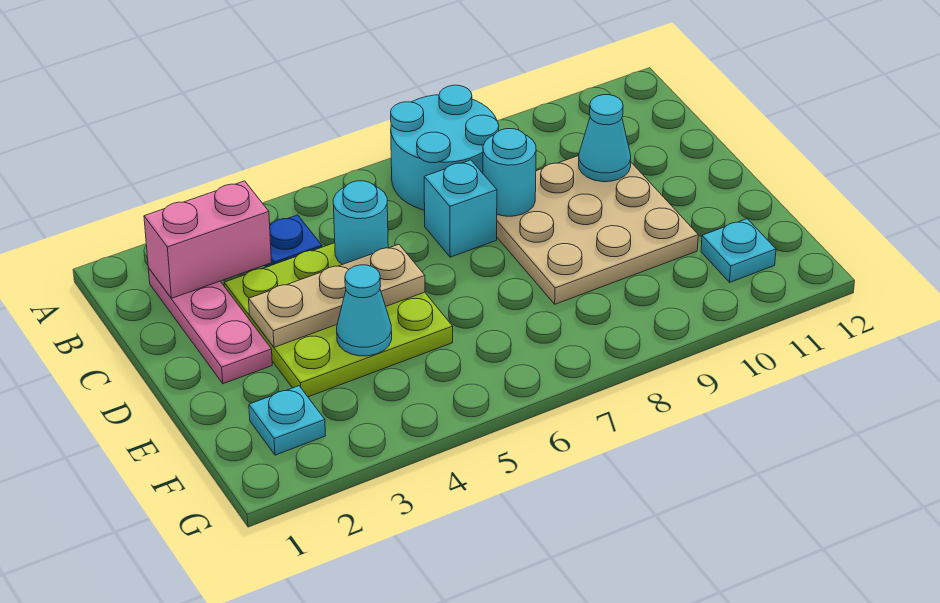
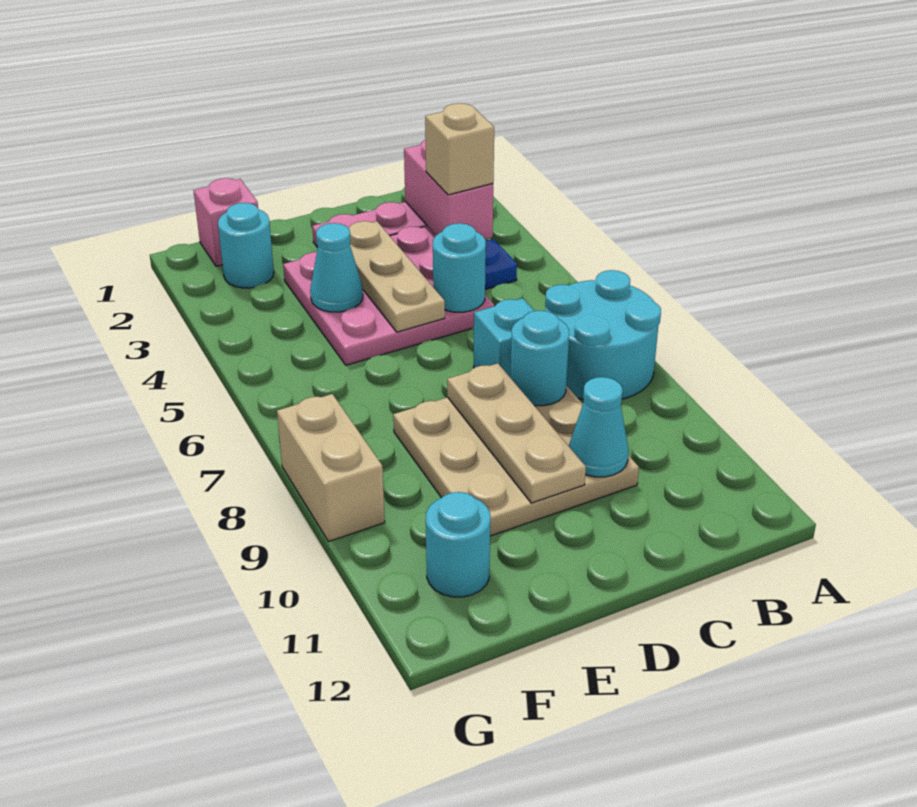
none -> tan 1x1 brick [425,103,494,195]
lime 3x3 plate [224,243,453,397] -> pink 3x3 plate [283,227,494,365]
none -> tan 1x3 plate [447,363,586,503]
none -> pink 1x1 brick [194,178,258,266]
cyan 1x1 plate [249,386,326,455] -> cyan 1x1 round brick [218,203,274,288]
cyan 1x1 plate [701,219,776,282] -> cyan 1x1 round brick [426,492,490,597]
none -> tan 1x2 brick [277,394,385,542]

